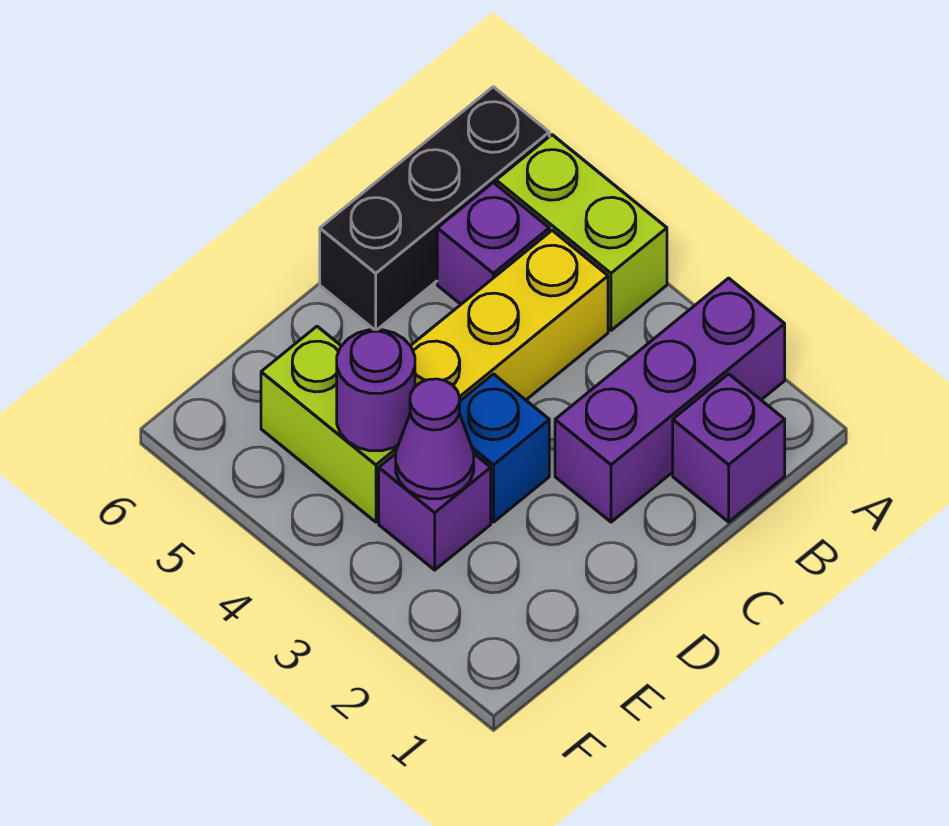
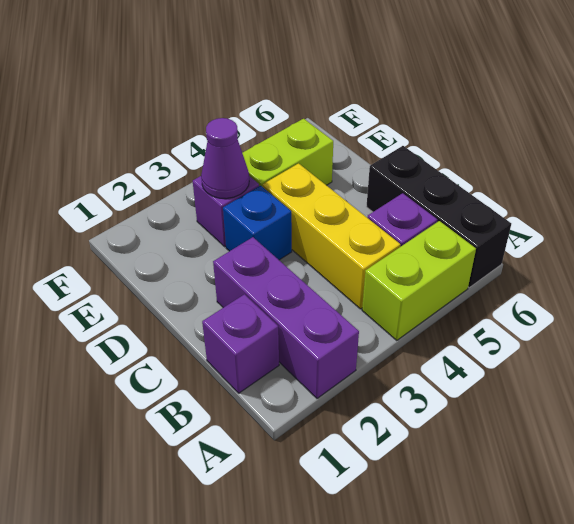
purple 1x1 round brick [337,330,415,451] -> none

